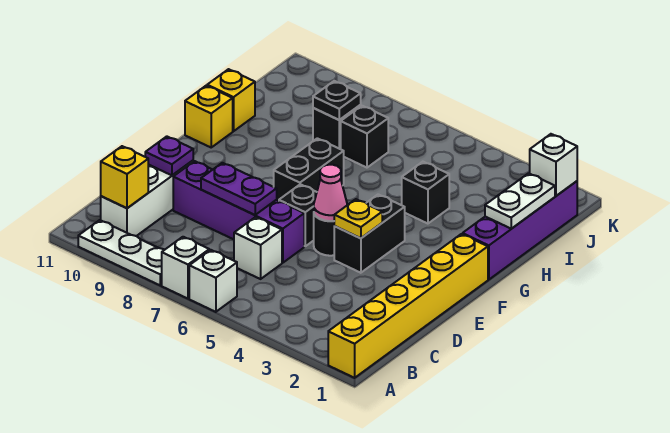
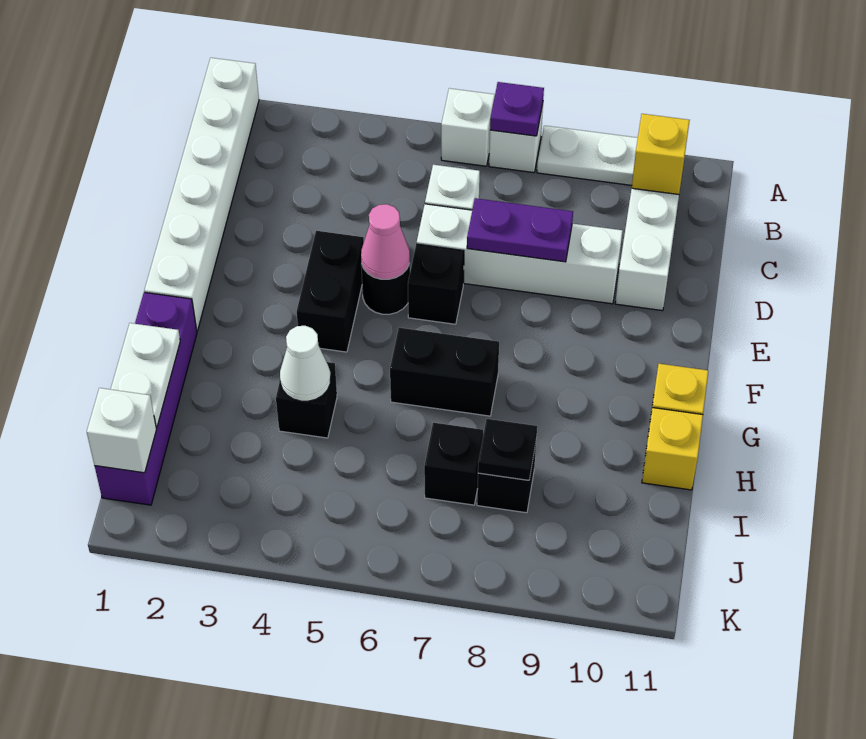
yellow 1x6 brick [328,234,488,378] -> white 1x6 brick [144,58,259,331]
purple 1x4 brick [173,161,304,263] -> white 1x4 brick [417,204,623,304]
purple 1x1 plate [145,136,193,175] -> purple 1x1 plate moved to [490,82,544,136]
yellow 1x1 plate [334,199,382,238] -> none
black 1x2 brick [274,138,344,201] -> black 1x2 brick turned to [390,328,499,416]
none -> white 1x1 cone [280,326,331,401]

